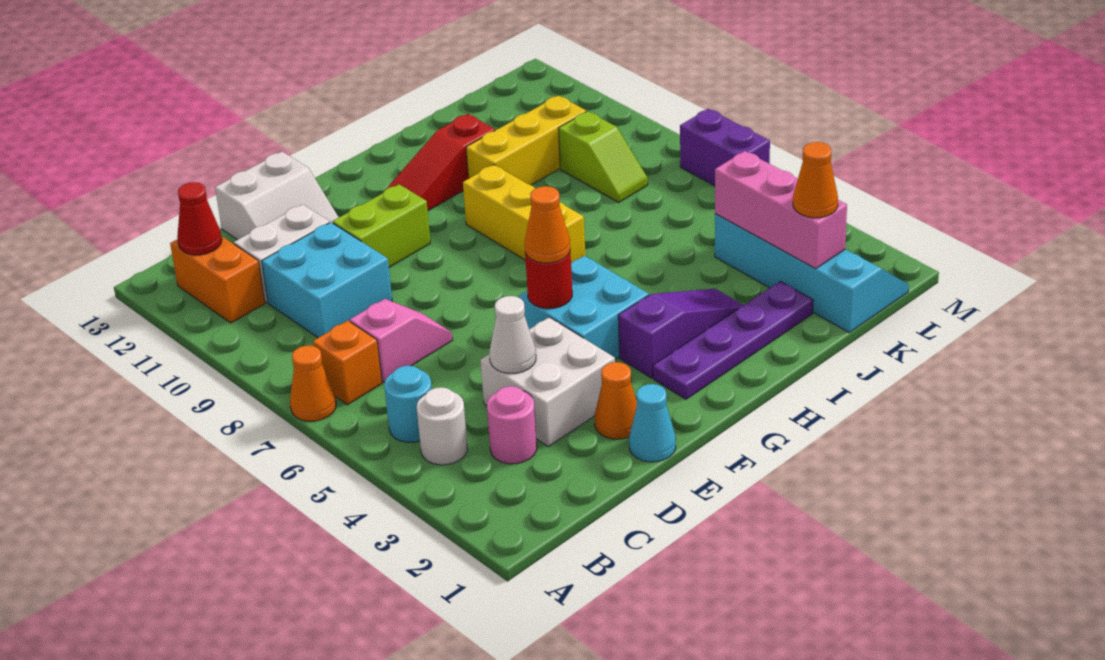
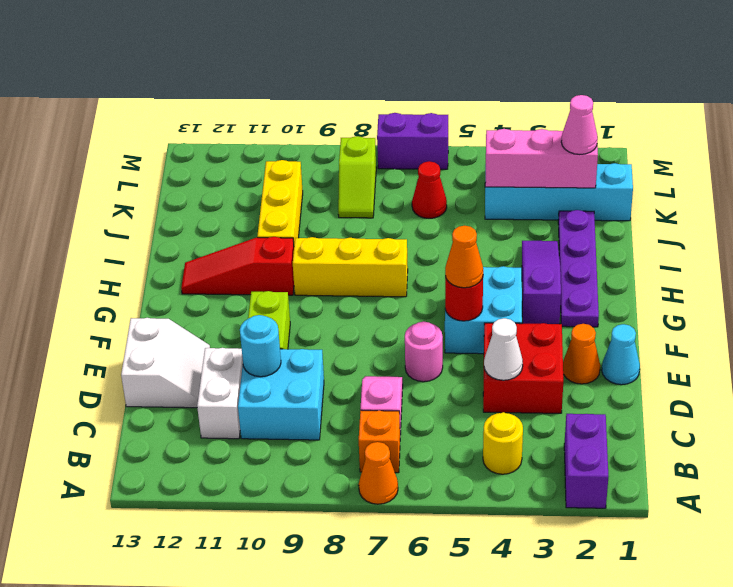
none -> purple 1x2 brick [564,414,608,508]
white 1x1 round brick [417,387,467,465] -> yellow 1x1 round brick [483,412,523,474]
cyan 1x1 round brick [384,366,432,442] -> cyan 1x1 round brick moved to [240,315,281,377]
orange 1x2 brick [170,236,265,323] -> none
red 1x1 cone [177,182,222,255] -> red 1x1 cone moved to [412,161,447,218]
pink 1x1 round brick [487,386,537,464] -> pink 1x1 round brick moved to [405,321,443,382]
white 2x2 brick [480,317,615,446] -> red 2x2 brick [483,323,563,413]
red 1x3 slope [386,114,495,211] -> red 1x3 slope turned to [181,237,294,295]
orange 1x1 cone [793,142,838,218] -> pink 1x1 cone [561,95,598,154]
lime 1x2 slope [559,111,648,202] -> lime 1x2 slope turned to [338,136,376,218]

